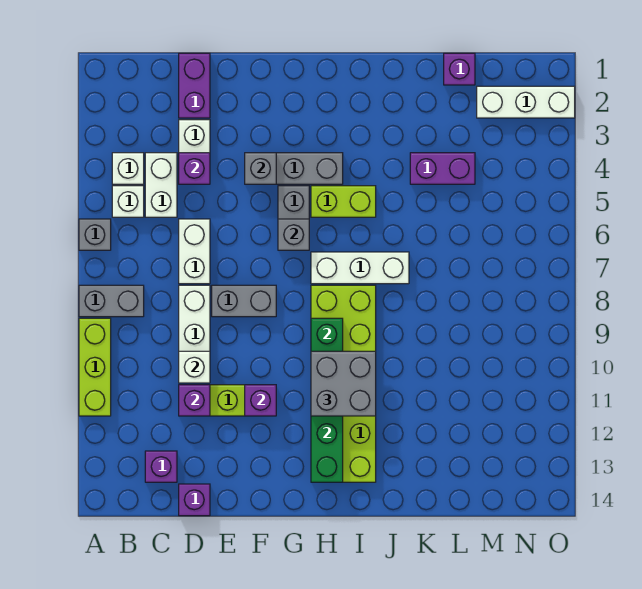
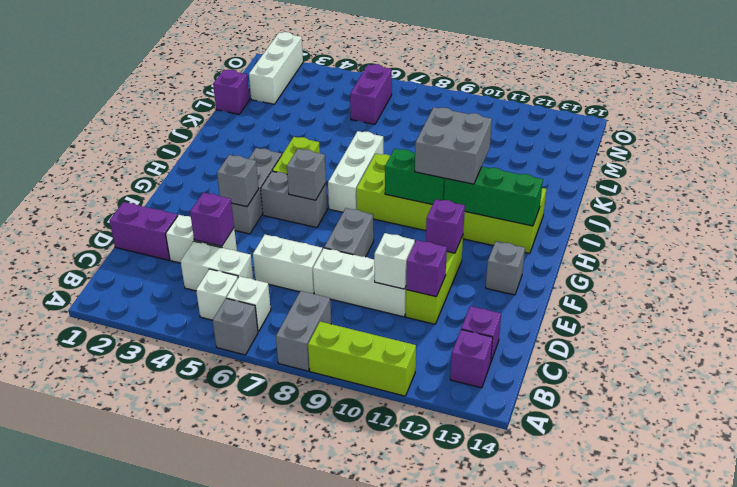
white 1x1 brick [112,153,144,184] -> white 1x1 brick moved to [227,276,271,332]
purple 1x1 brick [179,484,210,516] -> purple 1x1 brick moved to [450,330,493,388]
none -> grey 1x1 brick [486,241,525,295]
purple 1x2 brick [410,153,475,184] -> purple 1x2 brick moved to [350,64,392,124]

